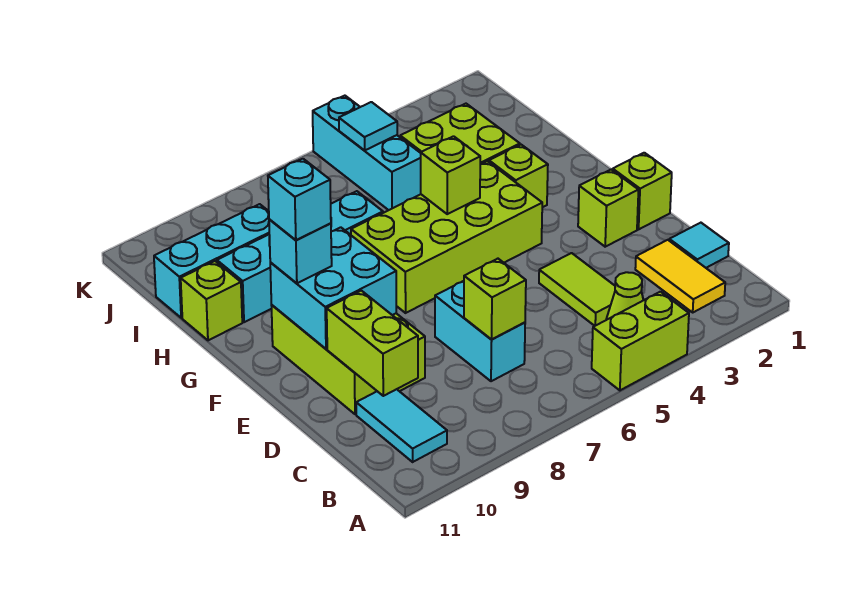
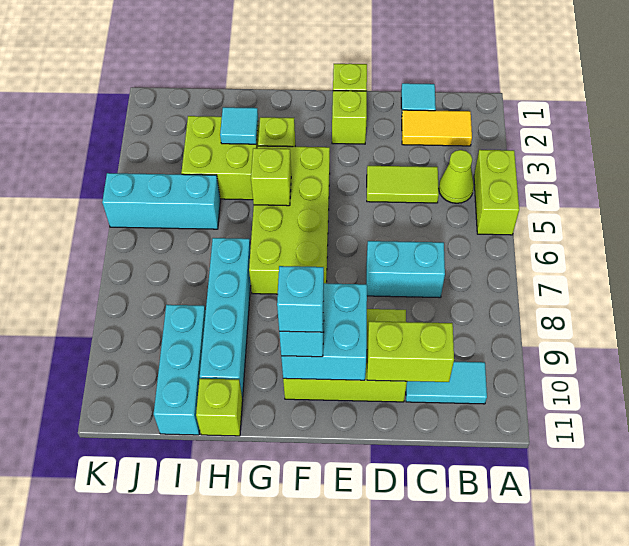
lime 1x1 brick [464,259,526,339] -> none
cyan 1x1 tile [339,102,397,151] -> cyan 1x1 tile moved to [220,107,258,144]

